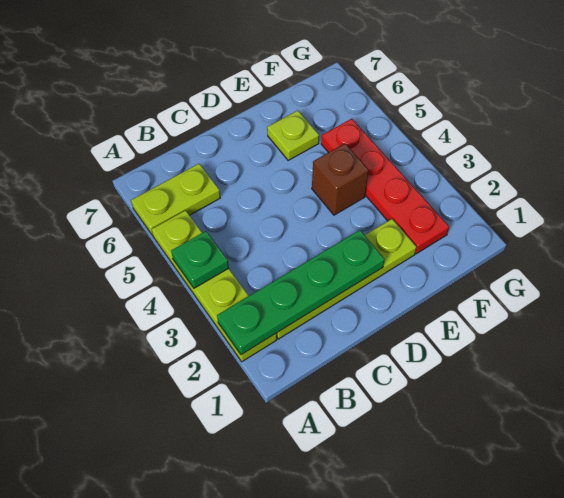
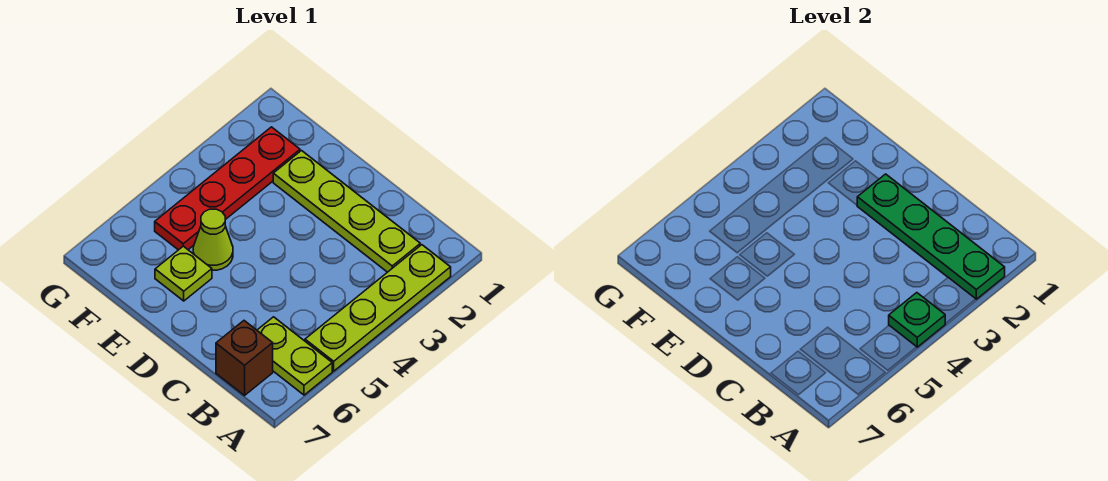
brown 1x1 brick [312,144,369,215] -> brown 1x1 brick moved to [216,321,273,395]
none -> lime 1x1 cone [193,209,233,270]

